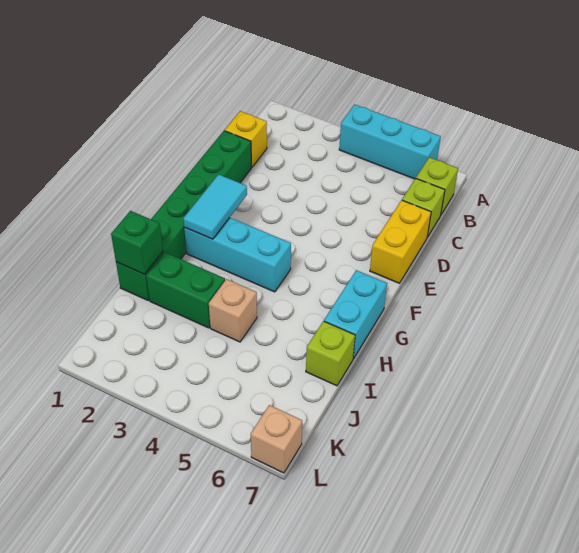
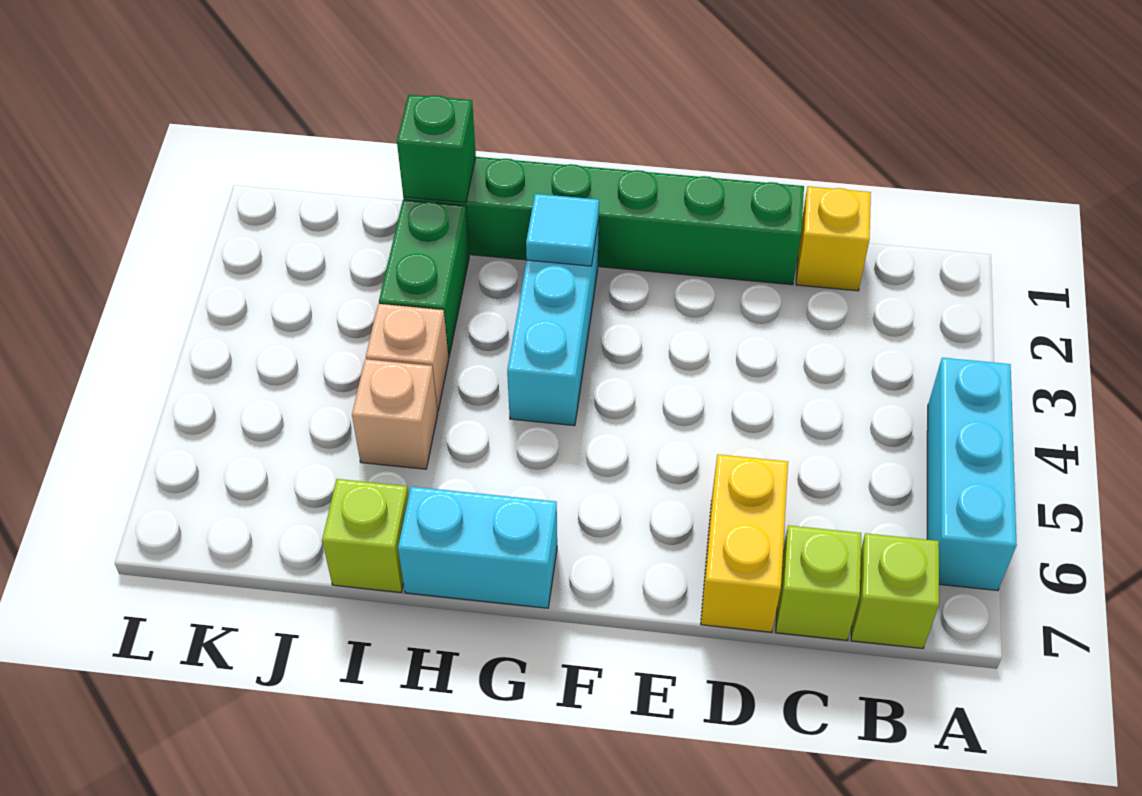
yellow 1x2 brick [370,200,431,283] -> yellow 1x2 brick turned to [701,454,788,632]
cyan 1x2 tile [183,174,247,239] -> cyan 1x1 tile [526,194,599,266]
tan 1x1 brick [251,405,302,473] -> tan 1x1 brick moved to [352,359,438,469]

